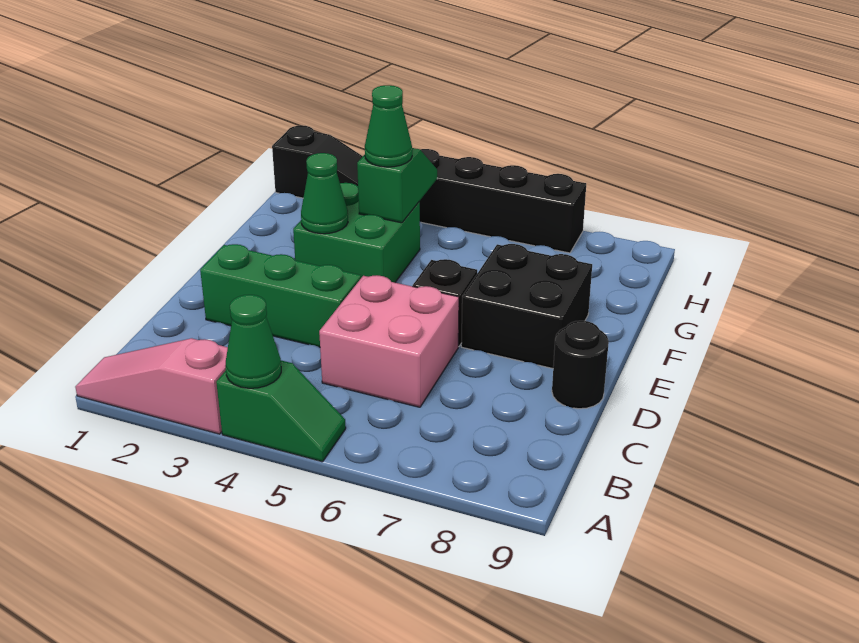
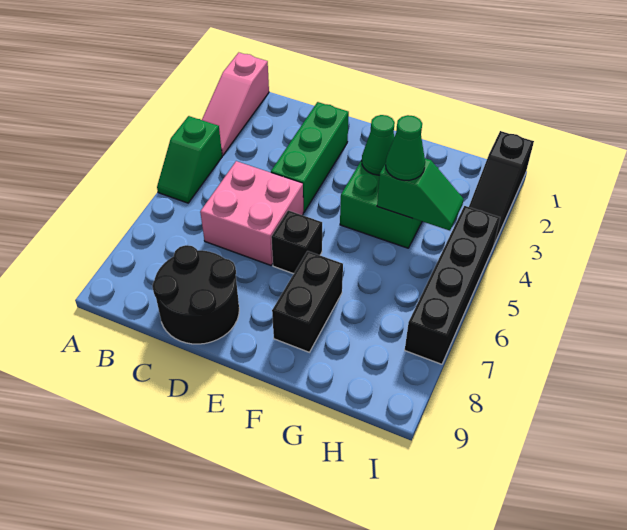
pink 1x3 slope [75,338,228,434] -> pink 1x3 slope turned to [202,53,269,155]
green 1x1 cone [225,295,281,388] -> none
black 1x1 round brick [552,321,609,409] -> black 2x2 round brick [152,245,239,344]
black 2x2 brick [461,244,592,369] -> black 1x2 brick [272,251,343,352]

